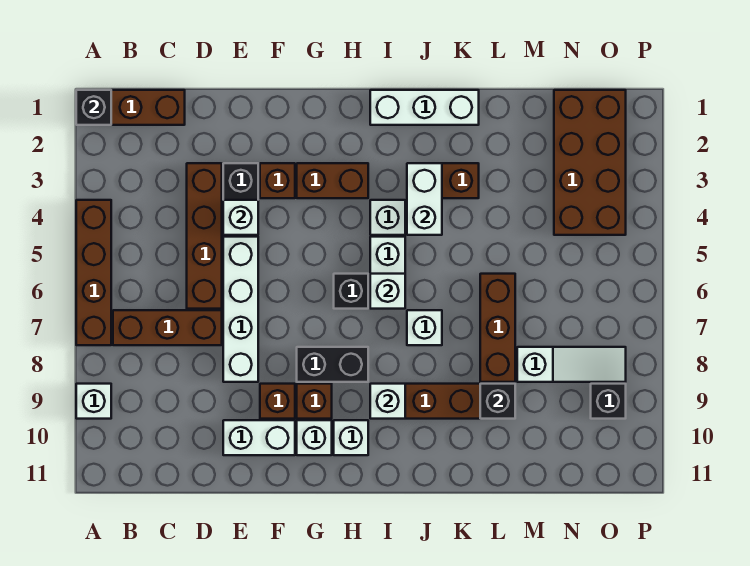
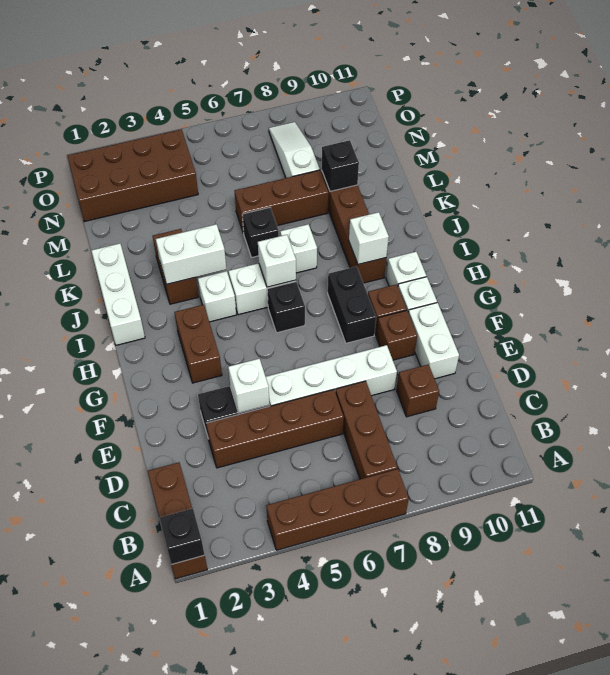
white 1x1 brick [76,384,111,419] -> none
brown 1x1 brick [260,163,295,198] -> brown 1x1 brick moved to [396,364,439,417]
black 1x1 brick [591,384,626,419] -> black 1x1 brick moved to [242,208,279,257]

